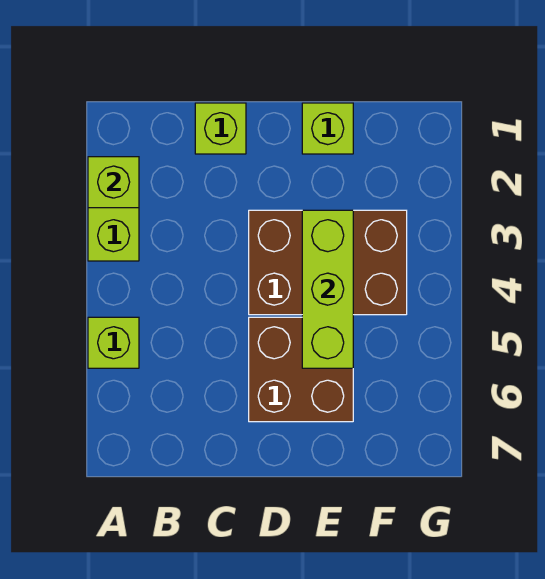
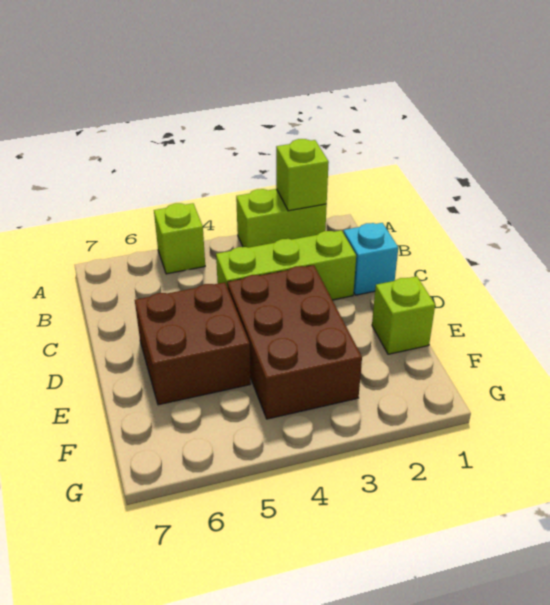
lime 1x1 brick [195,103,246,154] -> cyan 1x1 brick [344,223,398,295]
lime 1x3 brick [302,210,353,368] -> lime 1x3 brick moved to [216,230,356,300]

